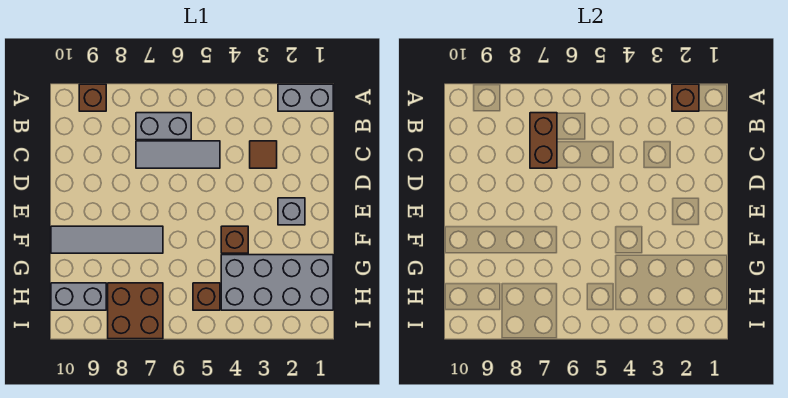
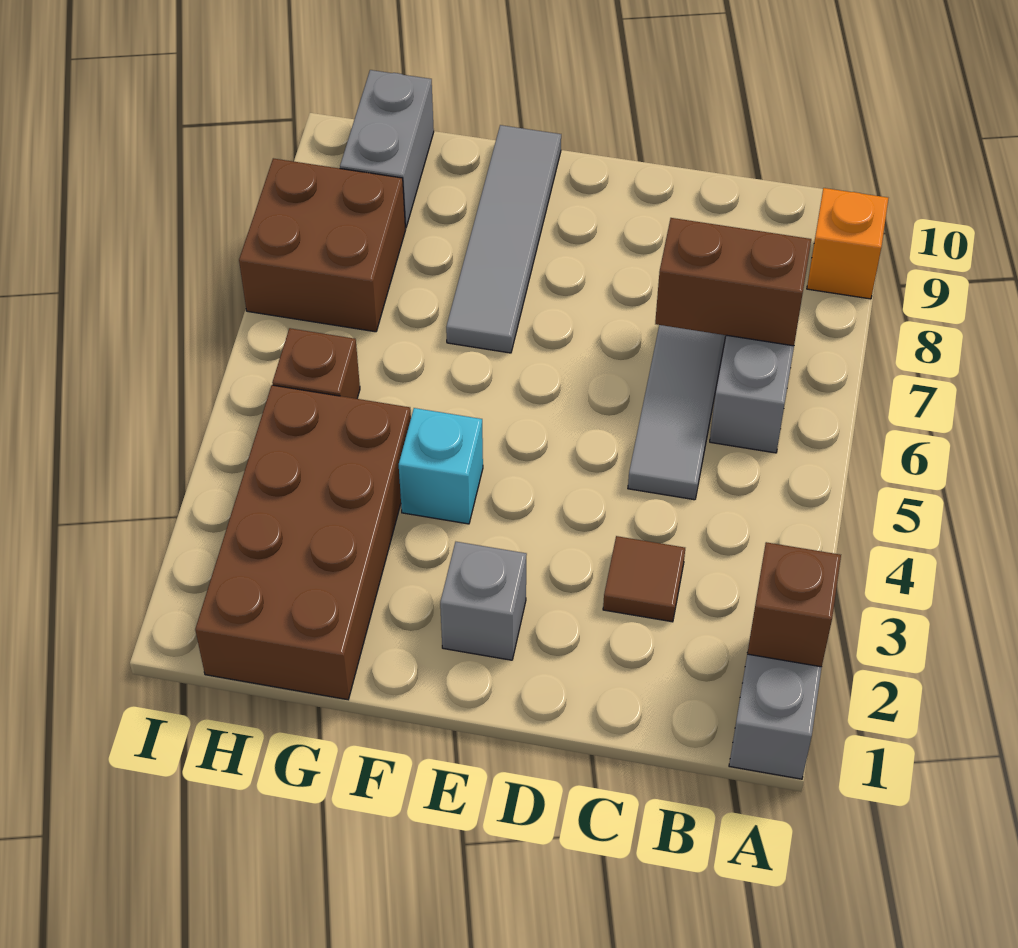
brown 1x1 brick [79,84,106,111] -> orange 1x1 brick [807,188,888,299]
brown 1x1 brick [221,226,248,253] -> cyan 1x1 brick [399,408,483,524]
grey 2x4 brick [221,255,333,310] -> brown 2x4 brick [195,385,411,700]

